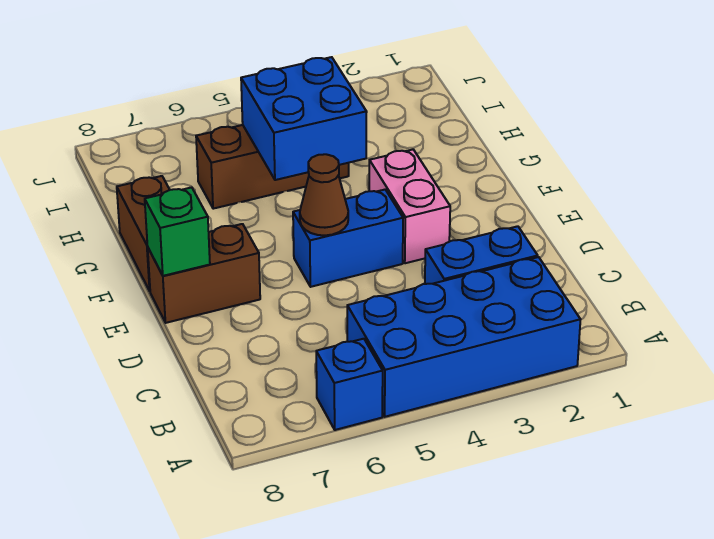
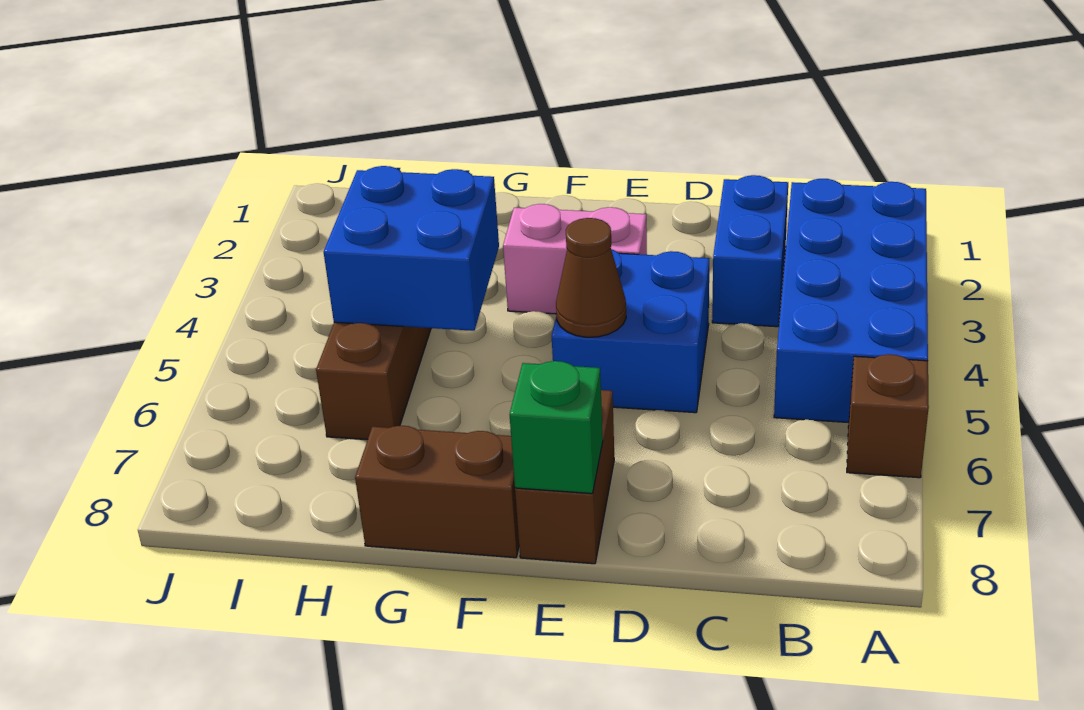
blue 1x1 brick [316,339,383,430] -> brown 1x1 brick [847,354,929,478]
blue 1x2 brick [293,190,403,287] -> blue 2x2 brick [552,249,709,413]

